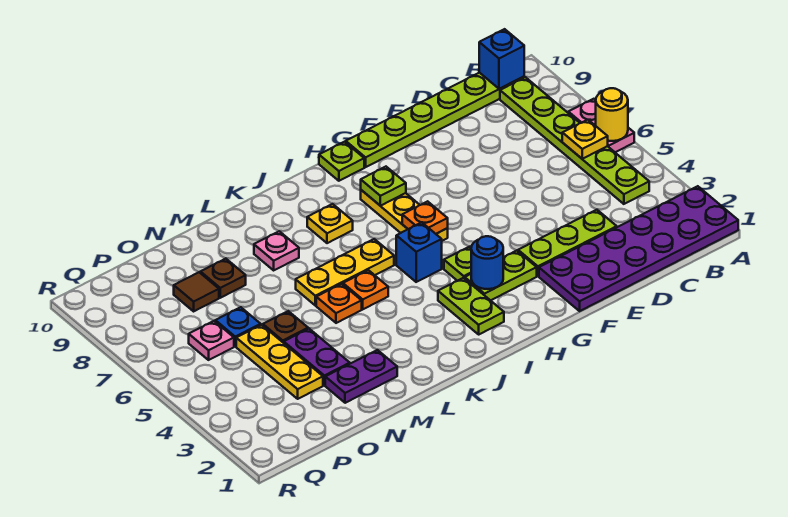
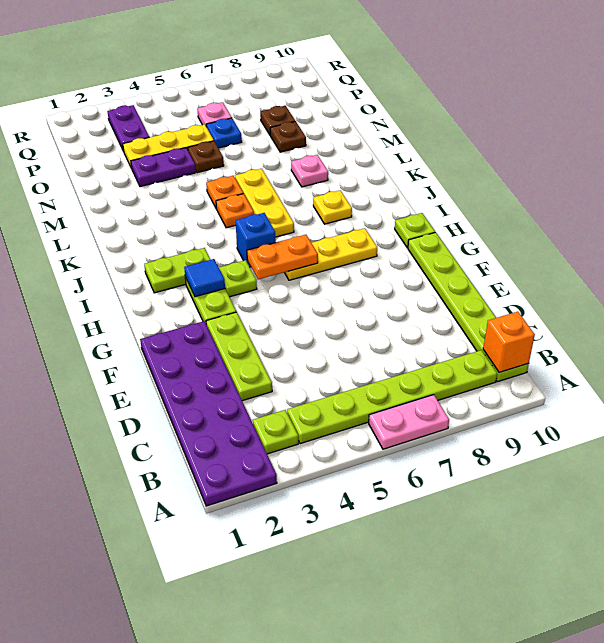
yellow 1x1 round brick [596,88,628,141] -> none
yellow 1x1 plate [562,120,608,159] -> none
blue 1x1 brick [479,29,524,89] -> orange 1x1 brick [483,312,535,372]
blue 1x1 round brick [471,236,503,289] -> blue 1x1 tile [184,259,225,297]
orange 1x1 plate [402,201,448,234] -> orange 1x2 plate [247,235,318,279]
lime 1x1 plate [361,167,406,206] -> lime 1x1 plate moved to [253,410,298,454]
purple 1x2 plate [325,350,397,403] -> purple 1x2 plate moved to [107,105,149,151]
brown 1x1 tile [174,272,219,311] -> brown 1x1 plate [260,106,295,135]

